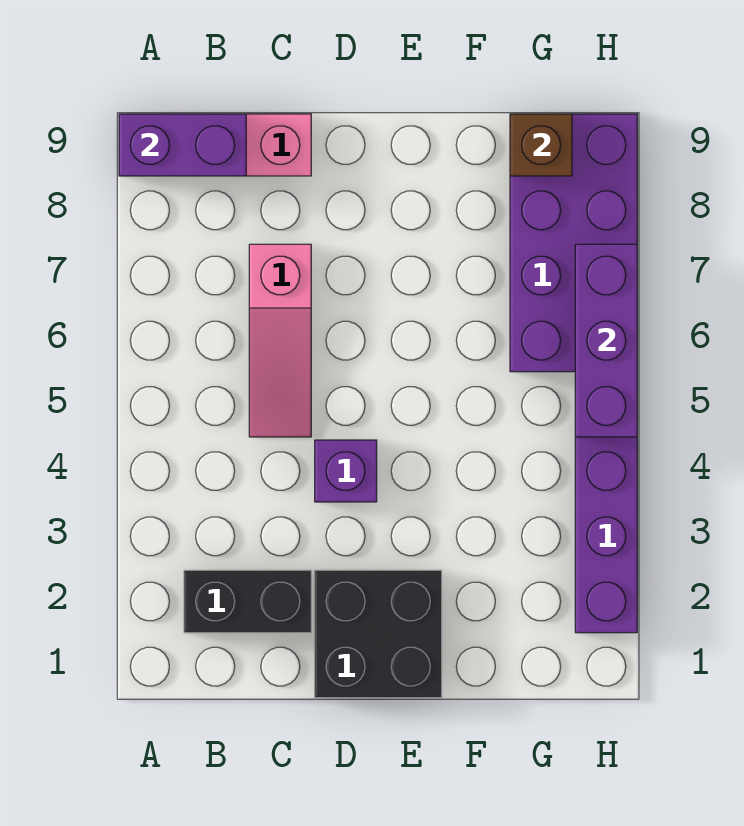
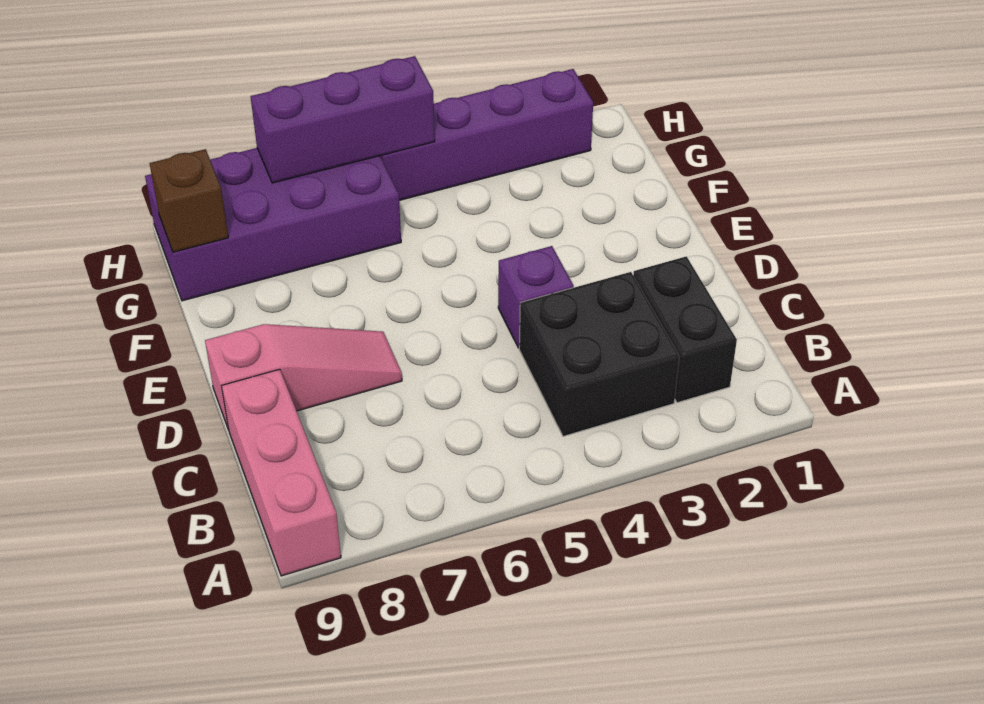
purple 1x2 brick [119,114,246,176] -> none
pink 1x3 slope [249,244,311,437] -> pink 1x3 slope moved to [205,324,402,430]
black 2x2 brick [315,570,442,698] -> black 2x2 brick moved to [519,272,680,436]

